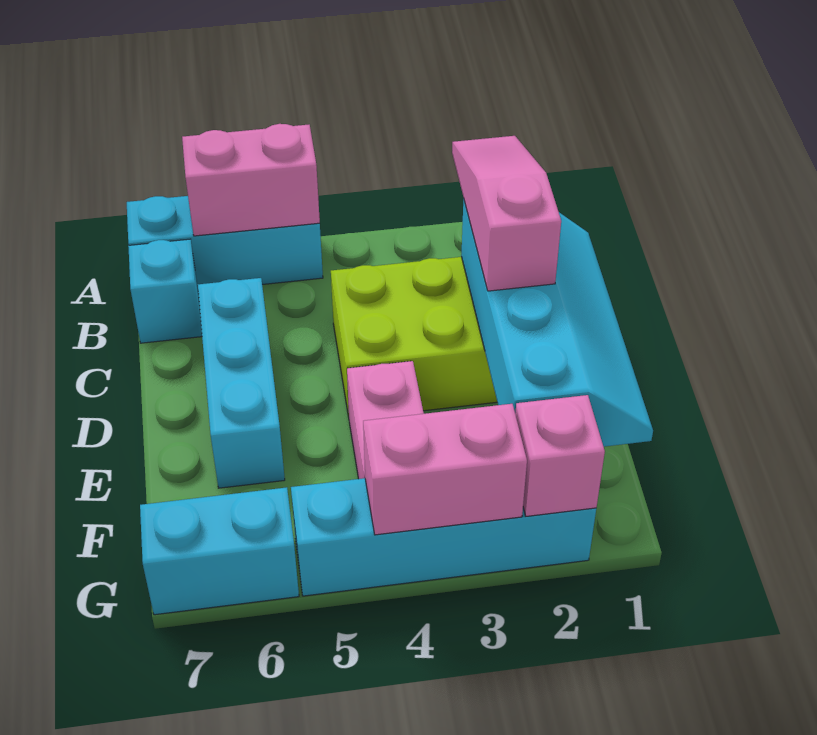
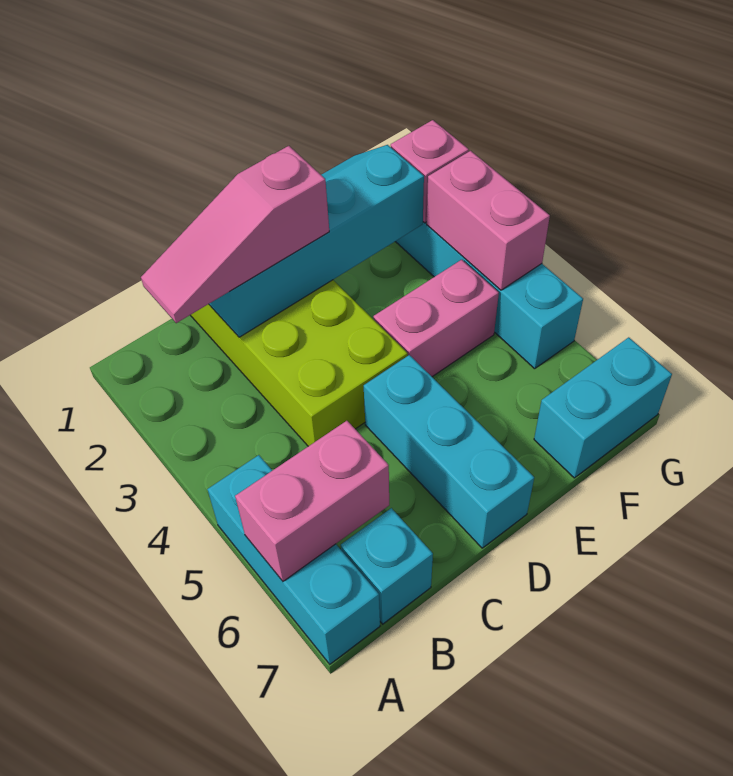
pink 1x2 brick [182,124,320,236] -> pink 1x2 brick turned to [235,421,389,581]
cyan 1x3 brick [198,278,285,488] -> cyan 1x3 brick turned to [364,355,534,548]
cyan 1x2 brick [140,487,299,615] -> cyan 1x2 brick turned to [534,337,672,478]

